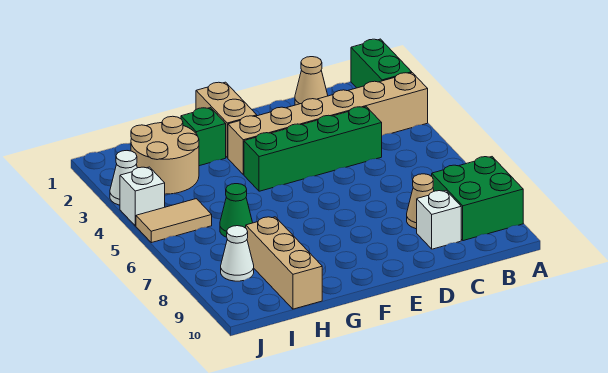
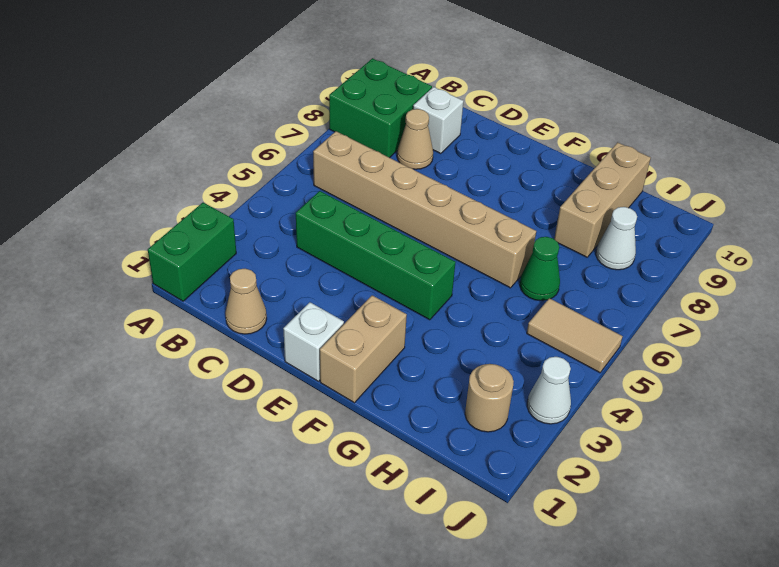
tan 1x6 brick [228,73,428,175] -> tan 1x6 brick moved to [313,131,536,288]
green 1x1 brick [181,108,226,166] -> none
tan 2x2 round brick [131,116,199,194] -> tan 1x1 round brick [465,364,514,432]
white 1x1 brick [120,167,165,226] -> white 1x1 brick moved to [283,302,344,381]

